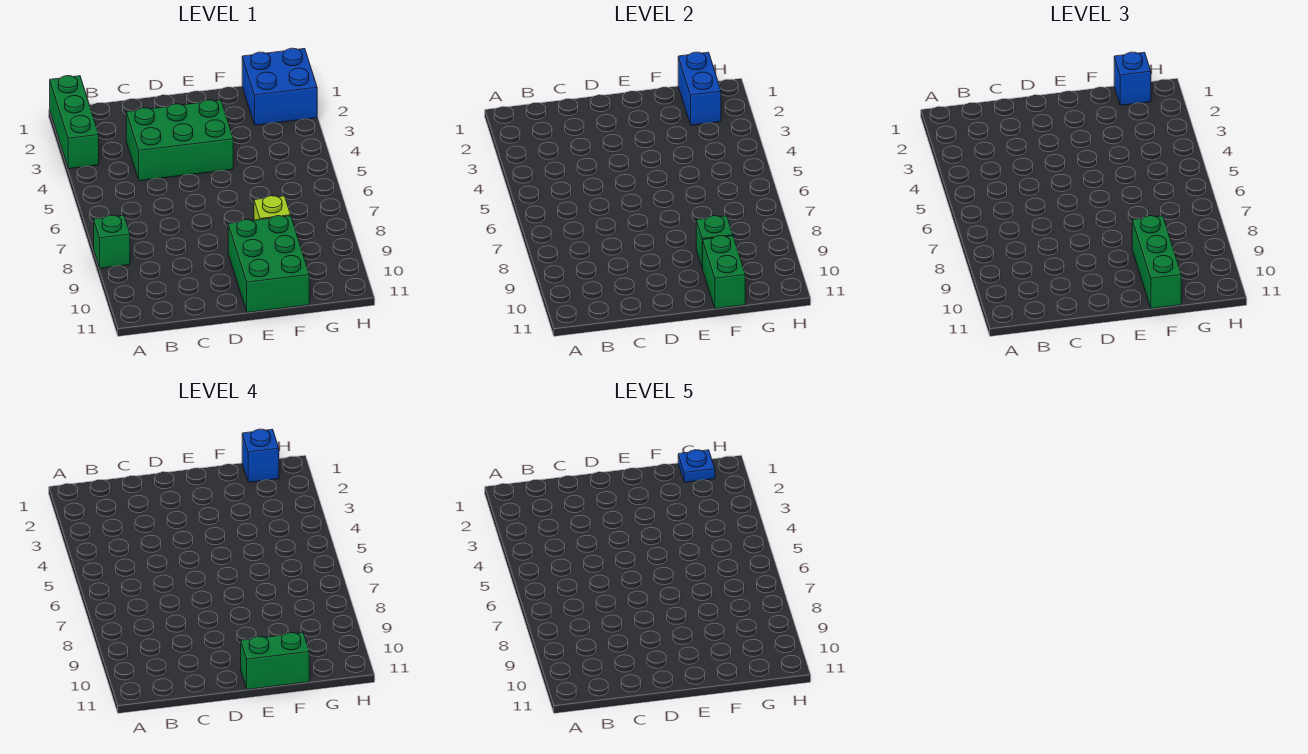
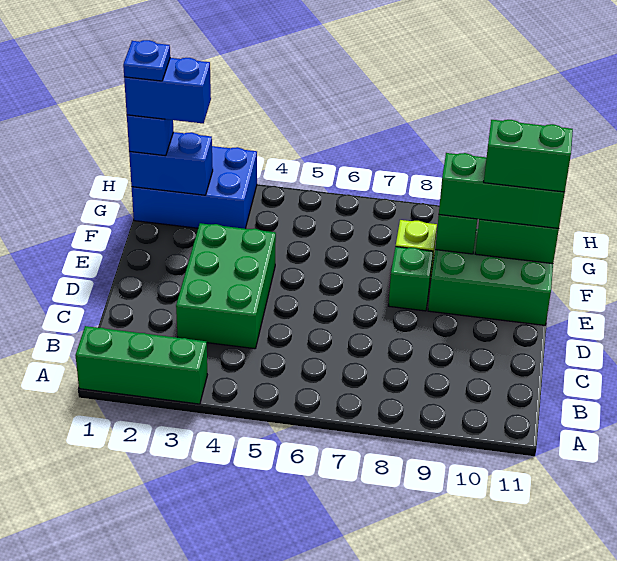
green 1x1 brick [94,215,130,268] -> green 1x1 brick moved to [389,247,433,311]
green 1x2 brick [241,633,309,690] -> green 1x2 brick turned to [484,120,573,192]
blue 2x2 brick [242,48,317,125] -> blue 2x3 brick [132,146,257,229]
blue 1x1 brick [242,429,279,482] -> blue 1x2 brick [124,58,211,123]

